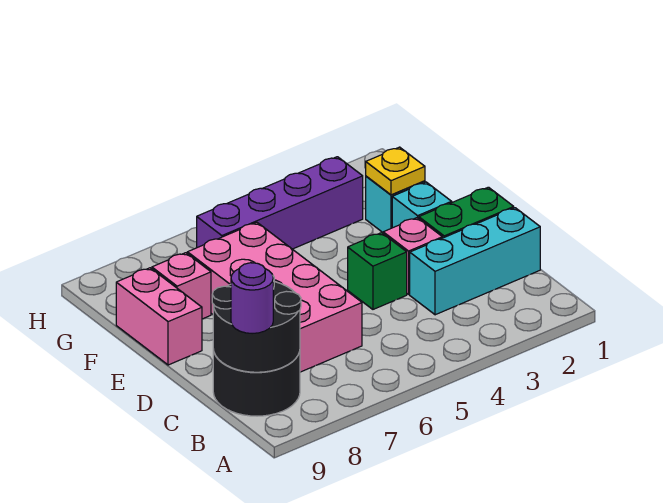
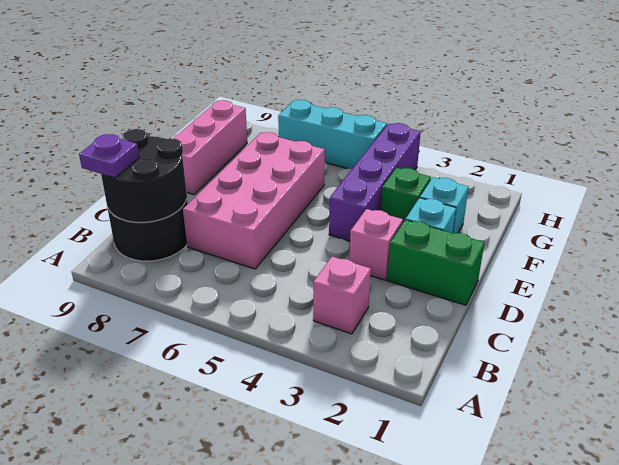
purple 1x1 round brick [231,263,273,334] -> purple 1x1 plate [79,134,139,178]
cyan 1x3 brick [410,208,540,315] -> cyan 1x3 brick moved to [278,100,387,169]
green 1x1 brick [348,233,407,309] -> green 1x1 brick moved to [381,168,431,222]
pink 1x2 brick [116,268,202,365] -> pink 1x3 brick [173,100,247,195]
yellow 1x1 plate [366,147,425,195] -> none
pink 1x1 brick [152,253,211,319] -> pink 1x1 brick moved to [313,257,371,334]
purple 1x4 brick [197,157,363,249] -> purple 1x4 brick turned to [329,123,421,241]

